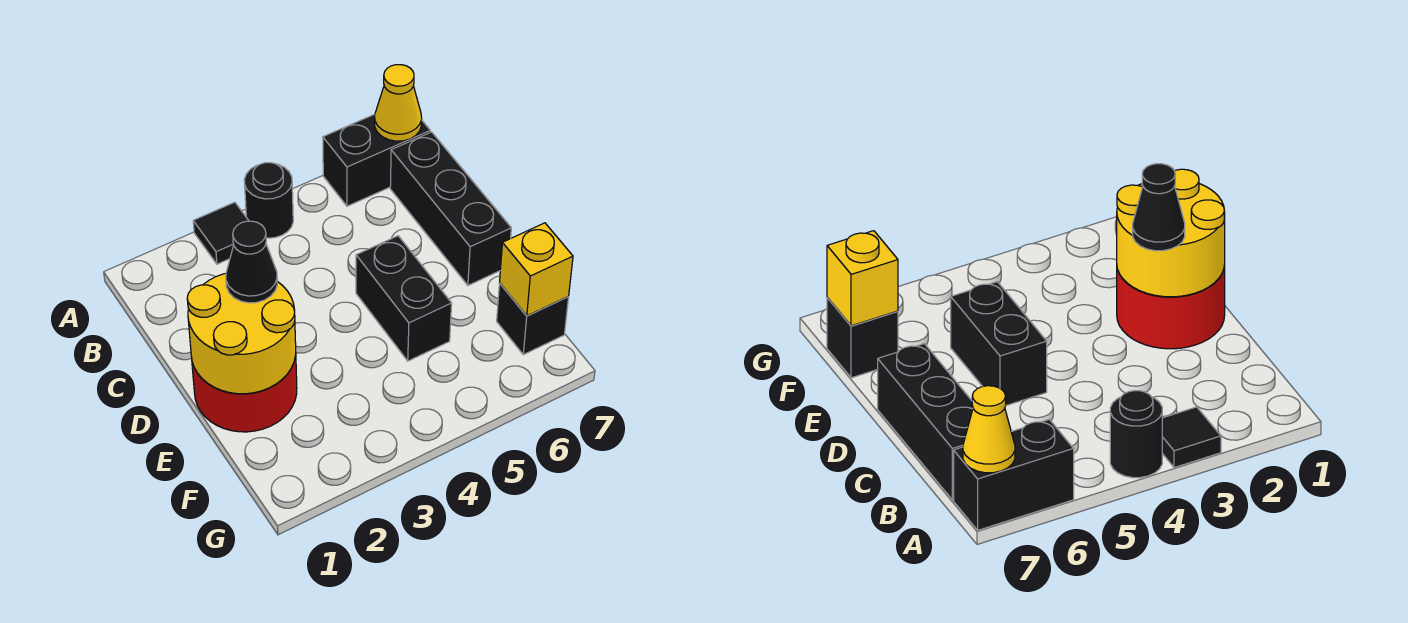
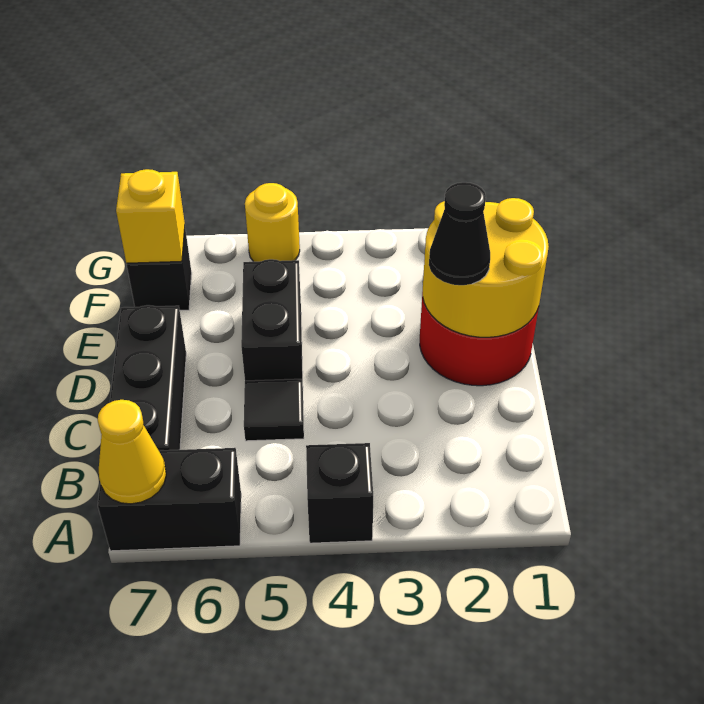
black 1x1 tile [193,202,249,264] -> black 1x1 tile moved to [244,379,304,441]
black 1x1 round brick [244,163,293,238] -> black 1x1 brick [306,443,373,543]
none -> yellow 1x1 round brick [245,183,300,262]

